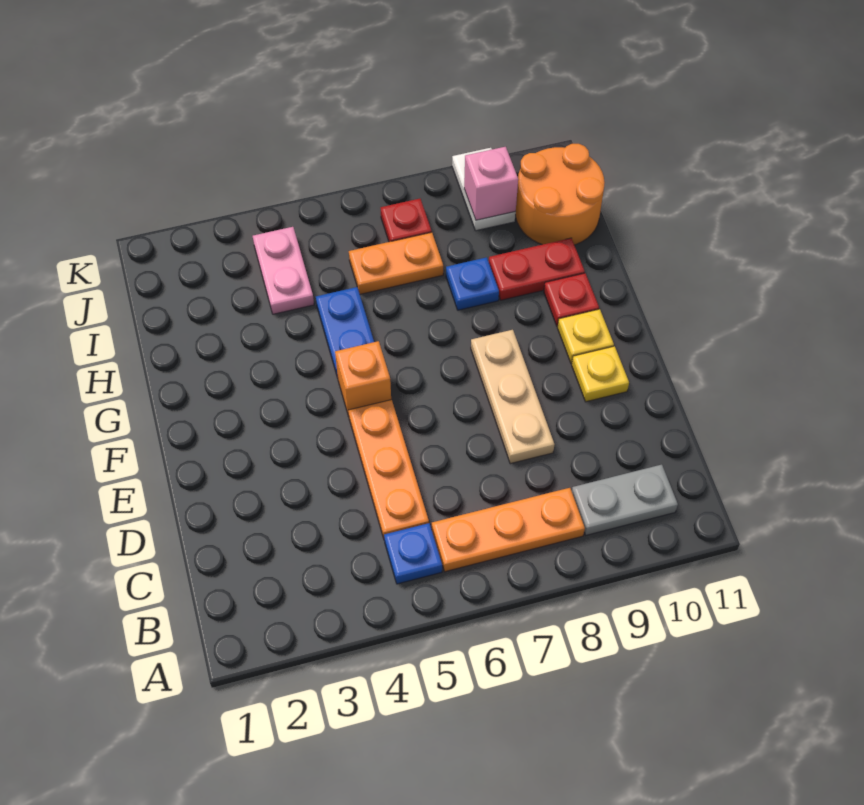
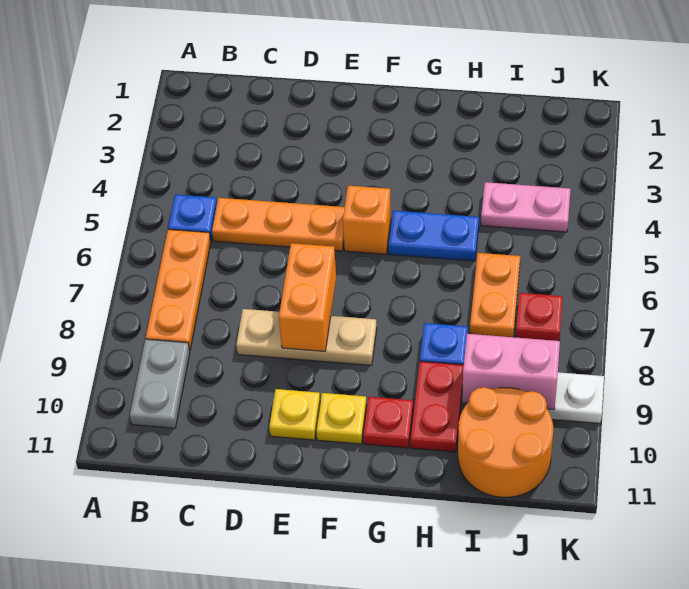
none -> orange 1x2 brick [279,243,336,352]
pink 1x1 brick [464,147,518,220] -> pink 1x2 brick [462,334,560,410]

